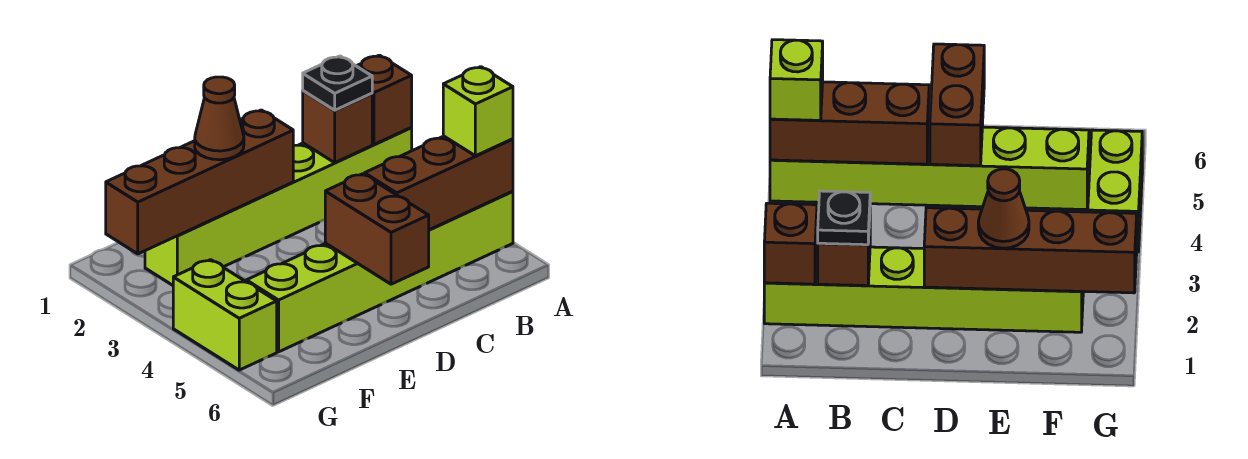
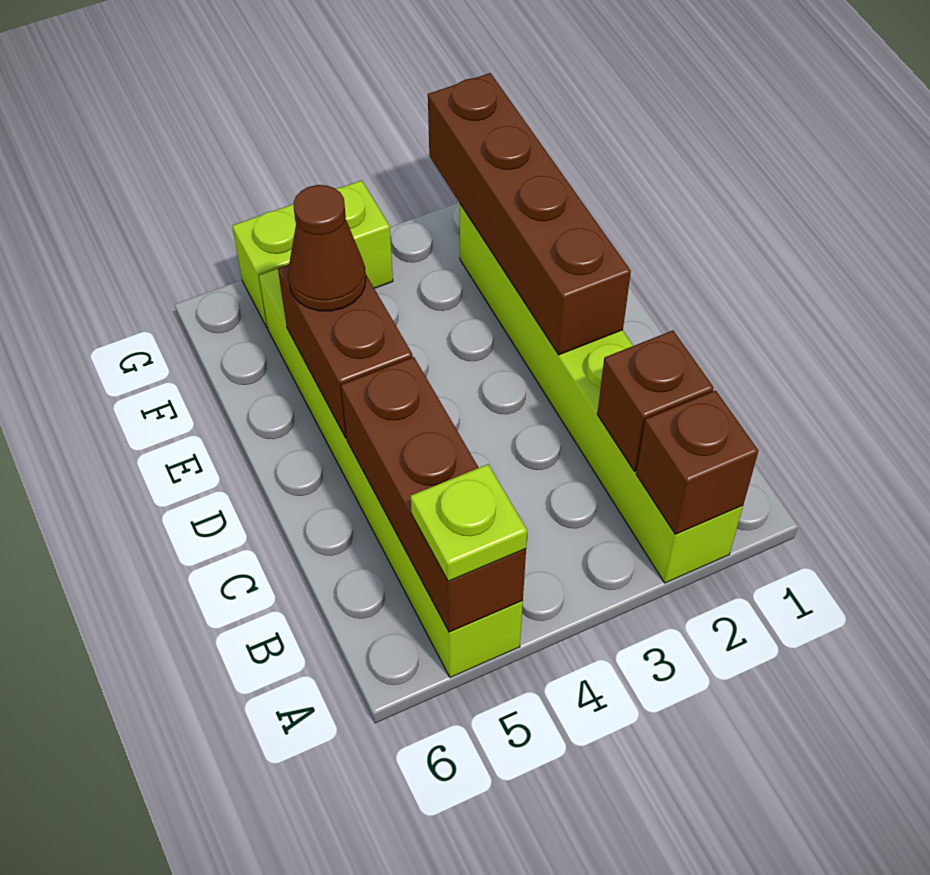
lime 1x1 brick [443,67,513,156] -> lime 1x1 plate [411,464,527,581]
black 1x1 plate [303,56,372,110] -> none
brown 1x2 brick [325,174,429,284] -> brown 1x2 brick turned to [278,265,412,438]
brown 1x1 cone [195,77,244,160] -> brown 1x1 cone moved to [288,185,366,311]

